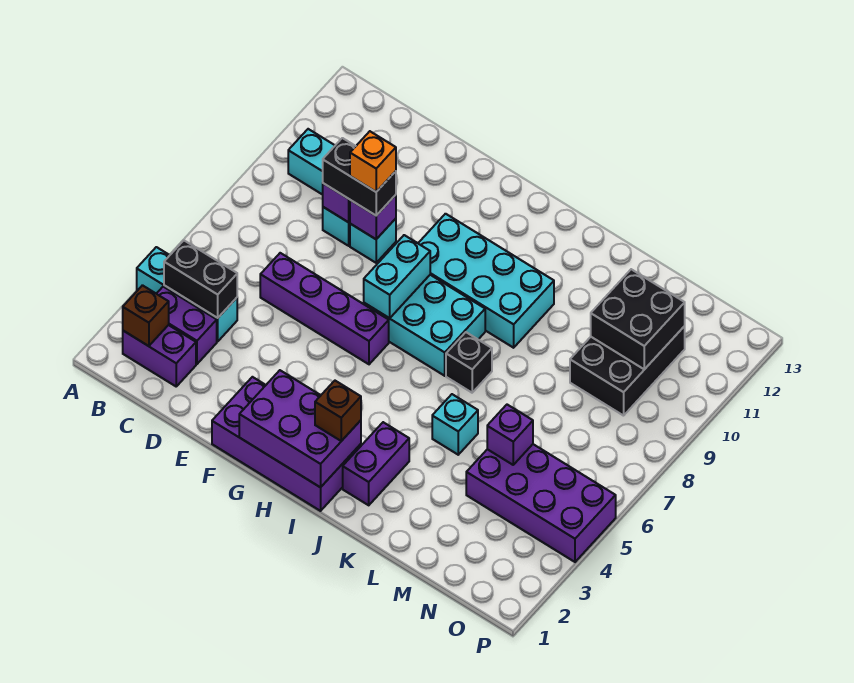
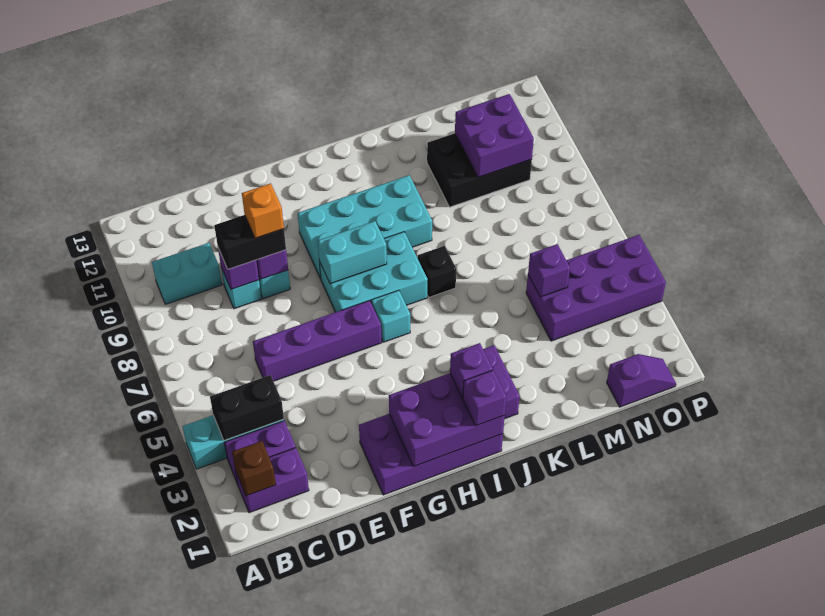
cyan 1x2 brick [364,235,430,318] -> cyan 1x2 brick turned to [318,221,387,284]
none -> purple 1x1 brick [463,370,506,426]
brown 1x1 brick [315,381,361,441] -> purple 1x1 brick [450,343,493,398]
cyan 1x1 brick [432,394,478,455] -> cyan 1x1 brick moved to [371,290,410,342]
black 2x3 brick [570,326,685,416] -> black 2x3 brick turned to [427,133,532,207]
black 2x2 brick [591,269,685,369] -> purple 2x2 brick [455,94,534,177]
none -> purple 1x2 slope [607,354,676,407]

